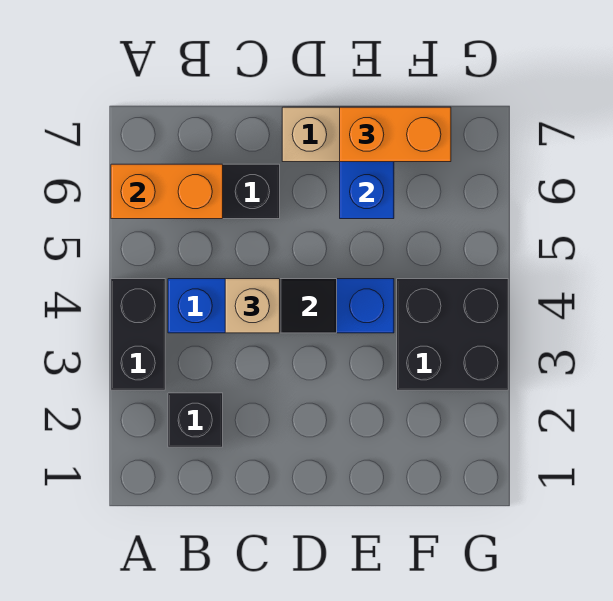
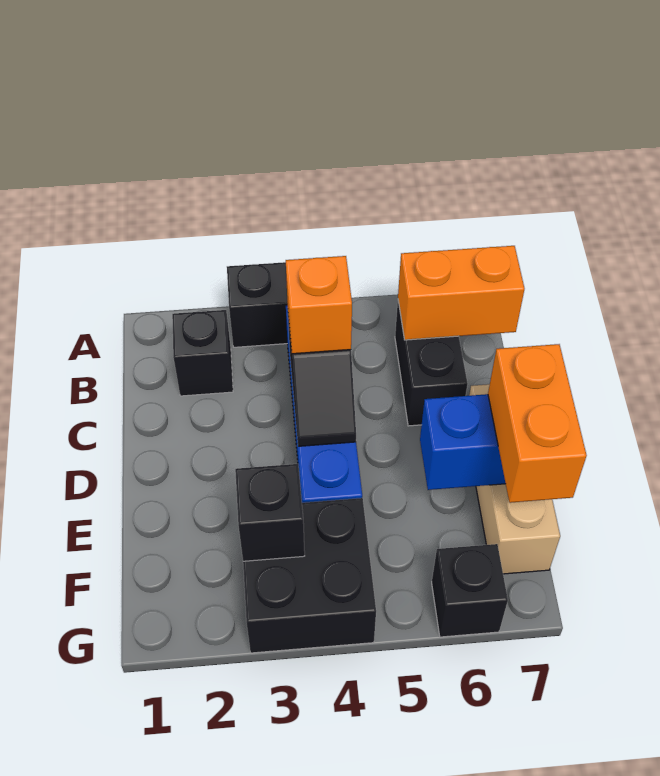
orange 1x2 brick [111,164,223,219] -> orange 1x2 brick turned to [398,246,524,340]
tan 1x1 brick [225,279,280,333] -> orange 1x1 brick [286,256,352,354]
none -> black 1x1 brick [235,464,305,561]
none -> black 1x1 brick [432,544,508,637]

